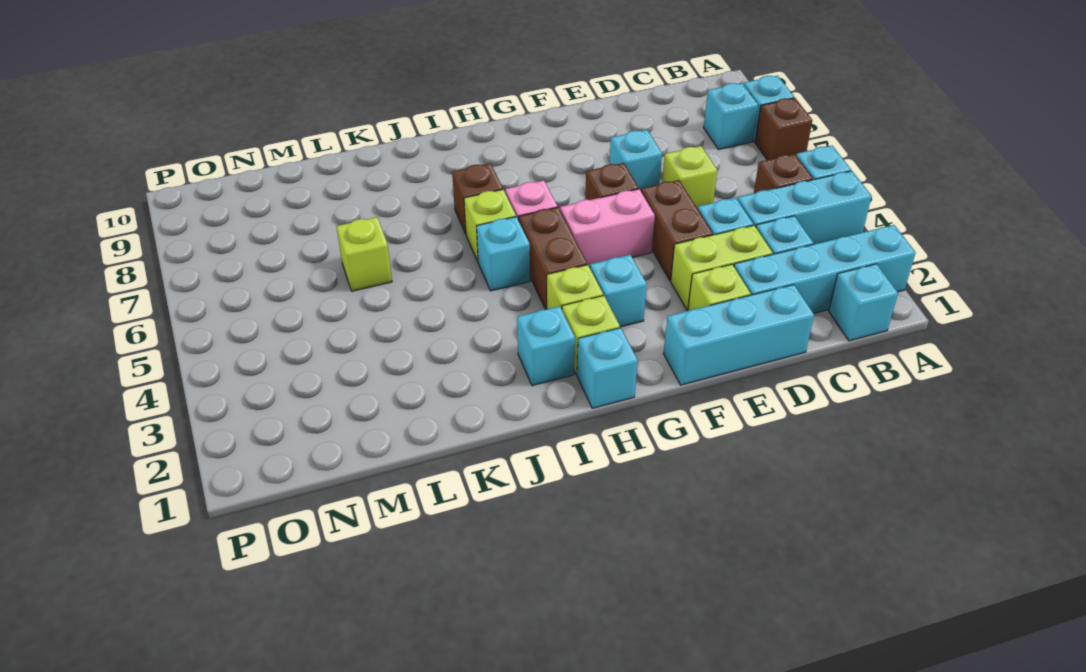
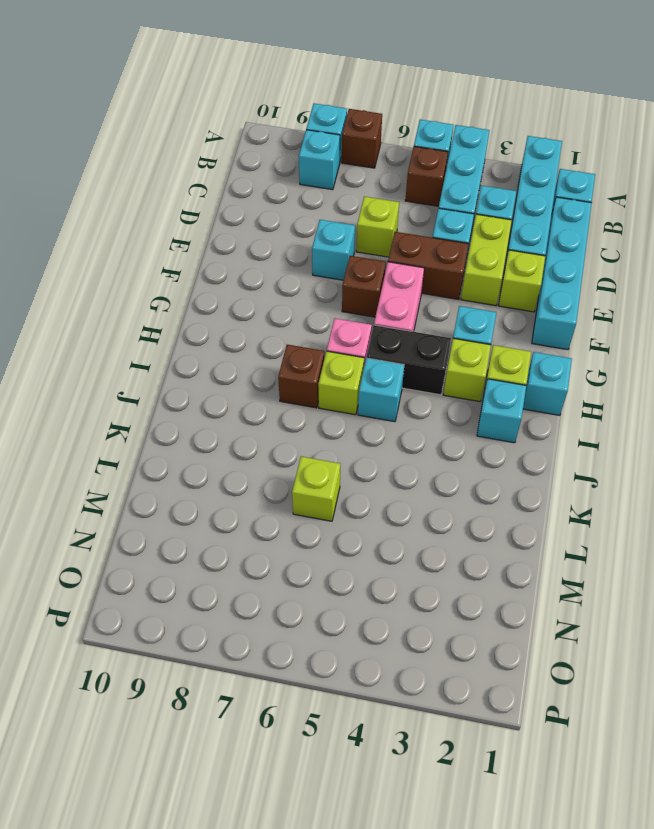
cyan 1x3 brick [663,285,814,385] -> cyan 1x4 brick [532,197,592,350]
brown 1x2 brick [519,207,587,310] -> black 1x2 brick [367,325,451,395]

